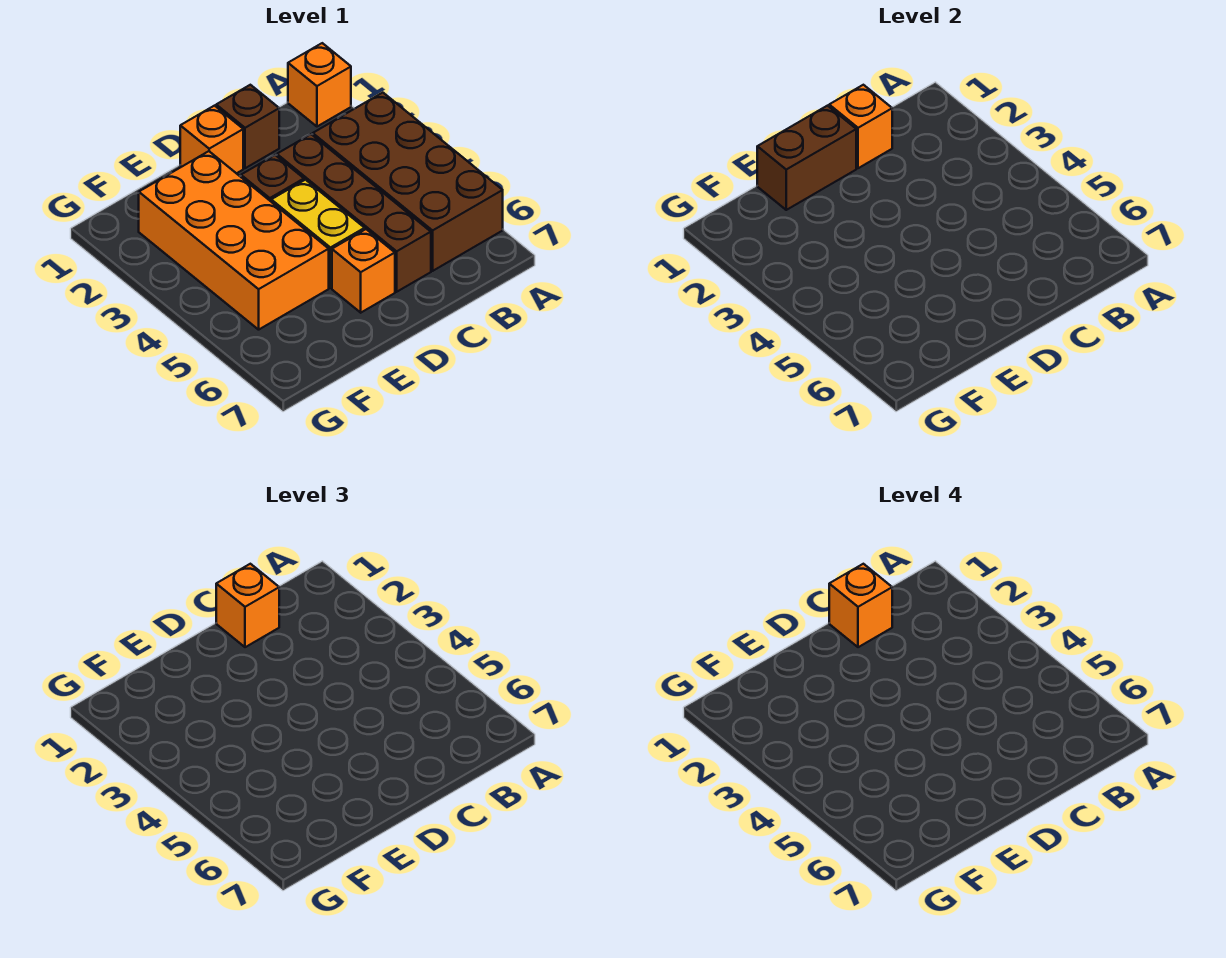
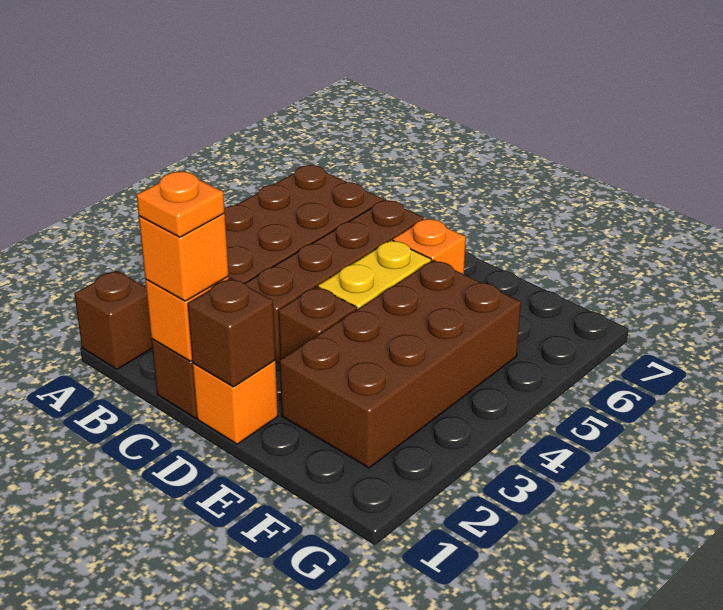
orange 1x1 brick [288,43,351,126] -> brown 1x1 brick [74,270,152,369]
orange 1x1 brick [829,564,892,647] -> orange 1x1 plate [137,172,225,237]
brown 1x2 brick [757,106,856,210] -> brown 1x1 brick [188,278,275,387]
orange 2x4 brick [139,151,329,330] -> brown 2x4 brick [280,260,521,468]

